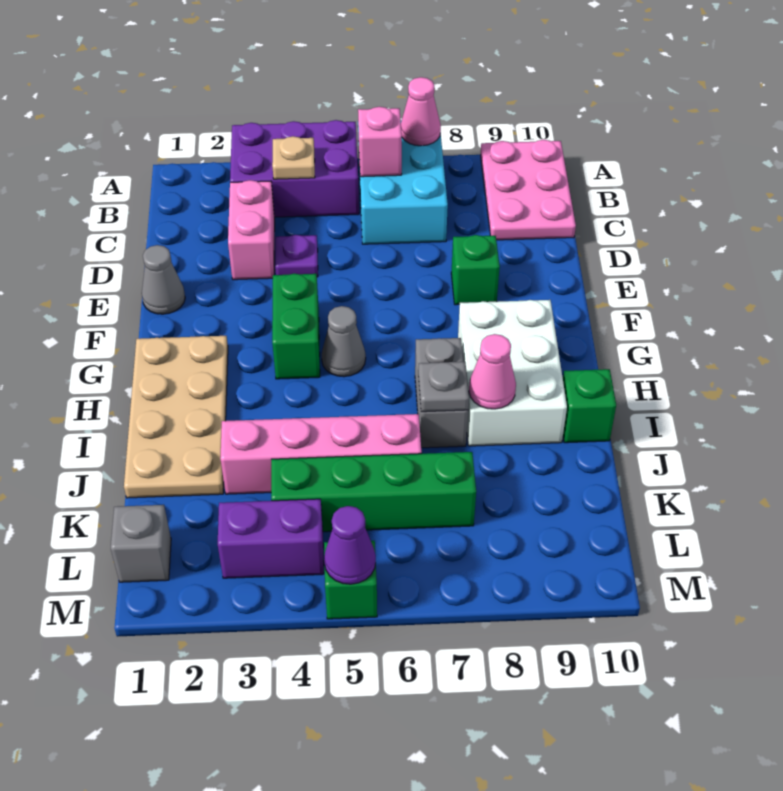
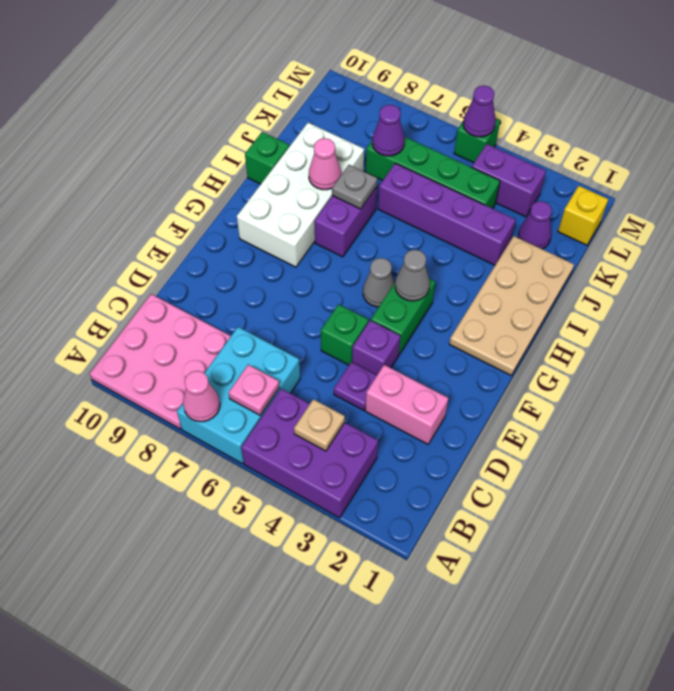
pink 2x3 plate [481,140,576,240] -> pink 3x3 plate [90,294,231,429]
pink 1x1 brick [358,107,402,177] -> pink 1x1 plate [229,365,279,415]
pink 1x2 brick [228,180,275,280] -> pink 1x2 brick turned to [365,365,448,444]
grey 1x1 cone [142,245,185,314] -> grey 1x1 cone moved to [395,250,430,301]
none -> purple 1x1 brick [352,320,400,375]
green 1x1 brick [451,235,500,305] -> green 1x1 brick moved to [321,304,368,365]
white 2x3 brick [458,300,567,446] -> white 2x4 brick [237,123,364,267]
grey 1x2 brick [415,338,468,448] -> purple 1x2 brick [314,187,377,257]
pink 1x4 brick [220,414,422,494] -> purple 1x4 brick [378,163,516,265]
none -> purple 1x1 cone [518,201,552,249]
none -> purple 1x1 cone [372,105,405,156]
grey 1x1 brick [111,505,171,582] -> yellow 1x1 brick [558,186,608,245]

